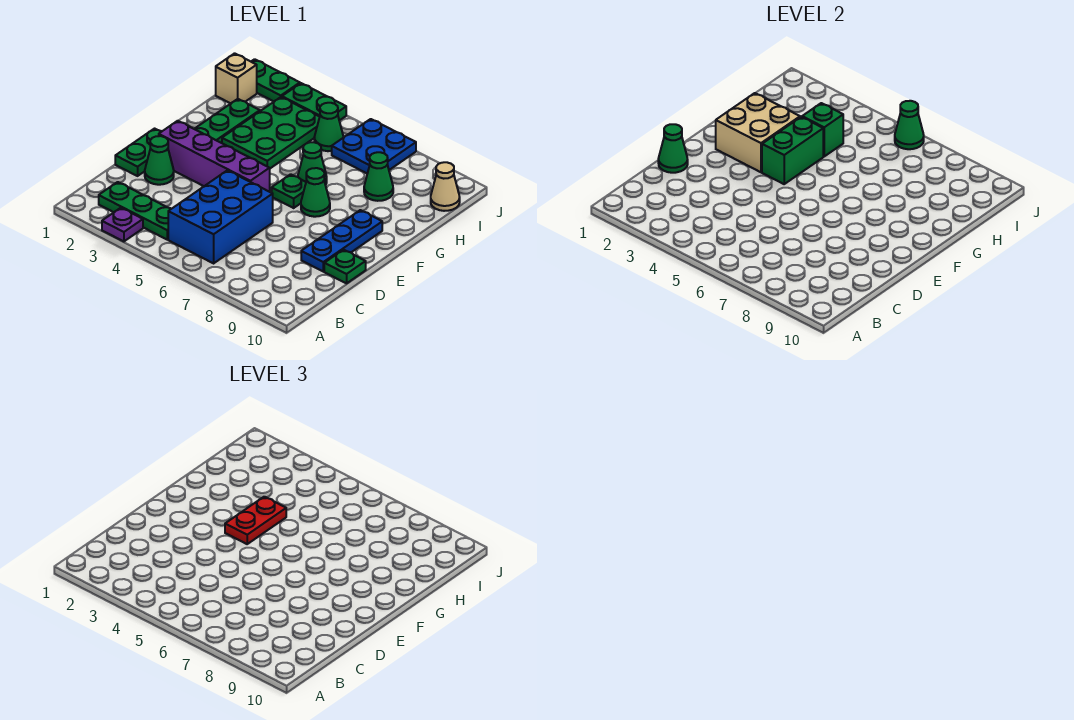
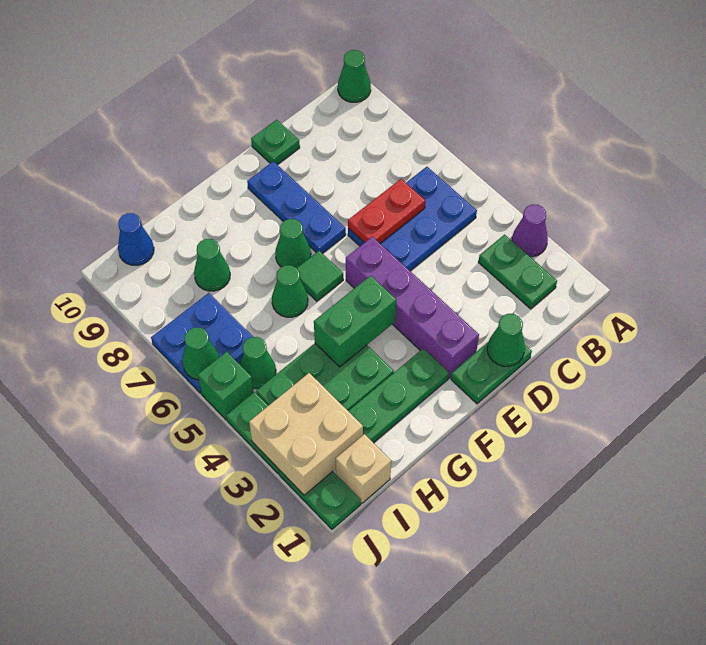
purple 1x1 plate [102,208,143,241] -> purple 1x1 cone [512,205,548,257]
green 1x3 plate [99,182,171,239] -> green 1x2 plate [478,235,557,309]
blue 2x3 brick [168,170,273,263] -> blue 2x3 plate [348,167,477,271]
green 1x1 cone [145,136,174,185] -> green 1x1 cone moved to [338,50,371,102]
blue 1x3 plate [301,210,382,271] -> blue 1x3 plate turned to [247,161,346,254]
tan 2x2 brick [716,93,800,172] -> tan 2x2 brick moved to [249,373,363,495]
red 1x2 plate [225,497,286,544] -> red 1x2 plate moved to [348,179,425,243]
green 1x1 plate [272,174,306,208] -> green 1x1 tile [297,251,343,301]
green 1x1 brick [802,103,843,156] -> green 1x1 brick moved to [198,352,254,420]
tan 1x1 cone [431,162,460,211] -> blue 1x1 cone [118,213,154,265]

